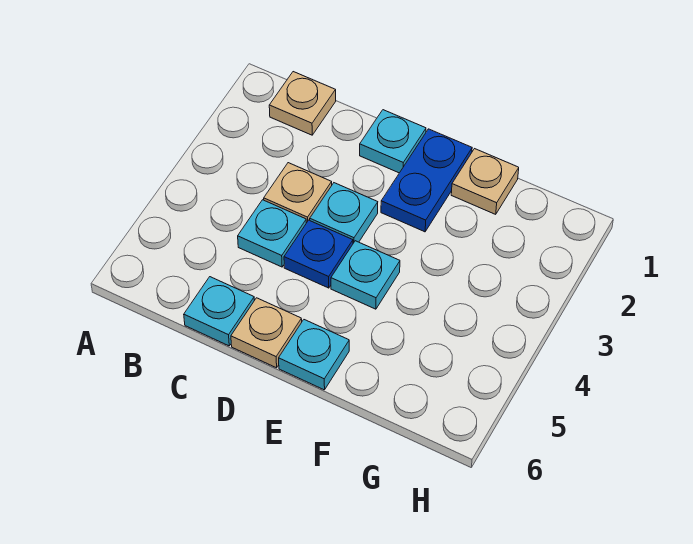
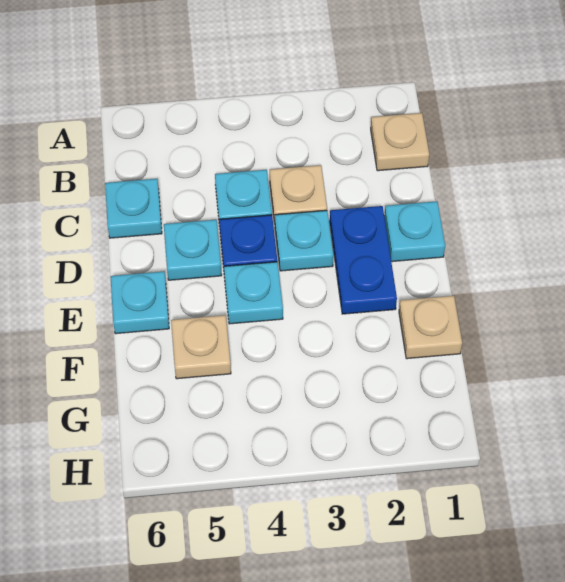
none -> cyan 1x1 plate [164,220,222,280]
tan 1x1 plate [231,298,302,368] -> tan 1x1 plate moved to [171,315,231,379]
blue 1x2 plate [381,129,472,232] -> blue 1x2 plate turned to [330,206,397,314]

